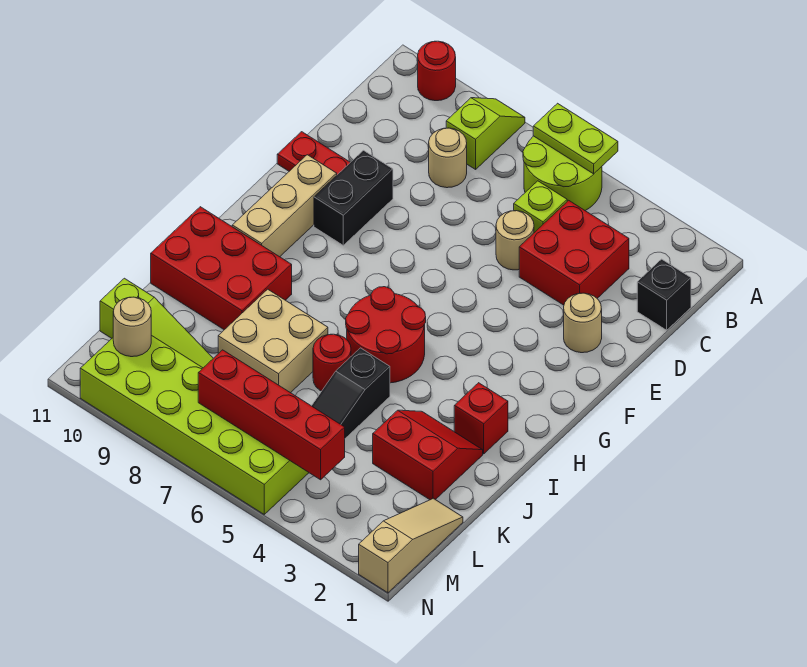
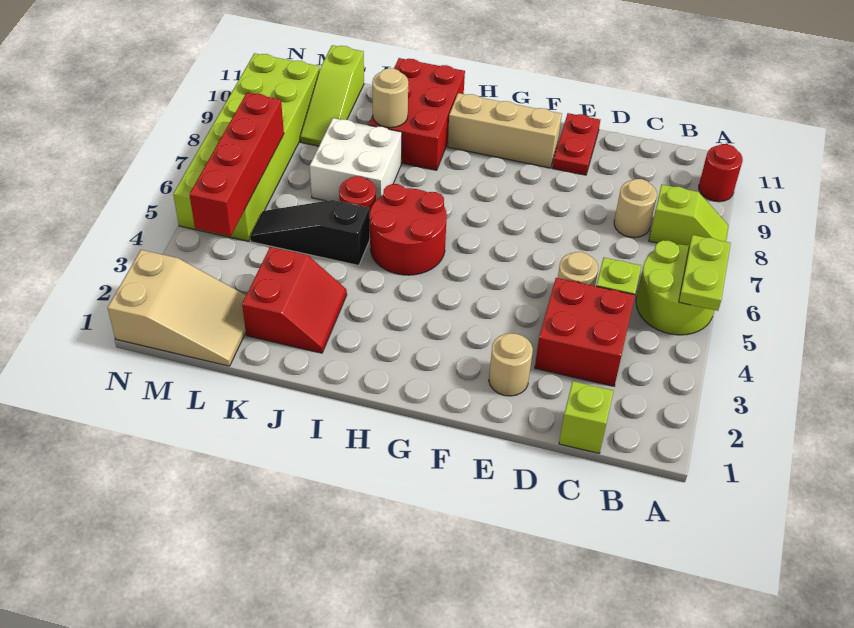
black 1x1 brick [637,259,691,330] -> lime 1x1 brick [559,381,614,453]
black 1x2 brick [314,150,393,245] -> none
red 1x1 brick [454,383,508,454] -> none
tan 2x2 brick [218,289,328,393] -> white 2x2 brick [310,118,402,201]
tan 1x3 slope [359,498,463,593] -> tan 2x3 slope [108,250,246,366]
tan 1x1 round brick [113,297,151,357] -> tan 1x1 round brick moved to [372,68,408,128]

